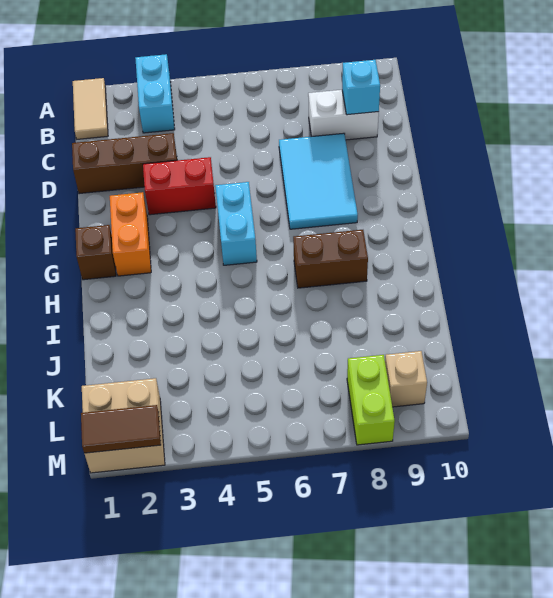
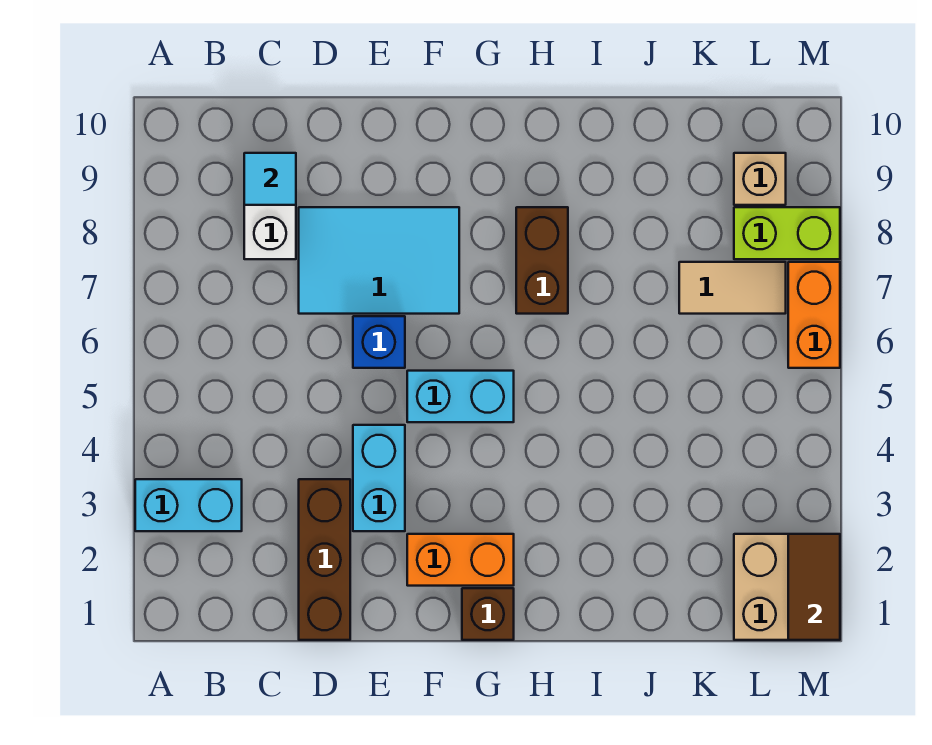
tan 1x2 tile [73,78,108,139] -> tan 1x2 tile moved to [679,262,786,314]
cyan 1x1 brick [342,60,380,115] -> cyan 1x1 tile [244,153,296,205]
red 1x2 brick [143,157,216,215] -> cyan 1x2 brick [353,425,405,531]
none -> blue 1x1 brick [353,316,405,368]
none -> orange 1x2 brick [788,262,840,368]

